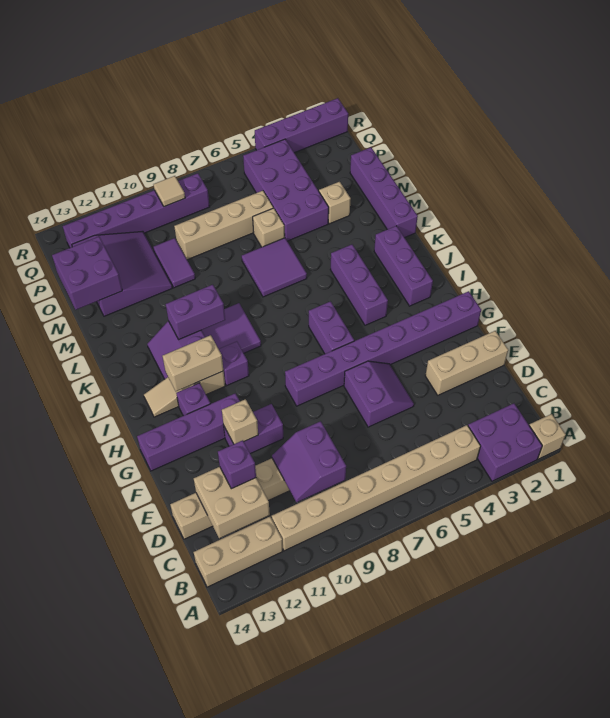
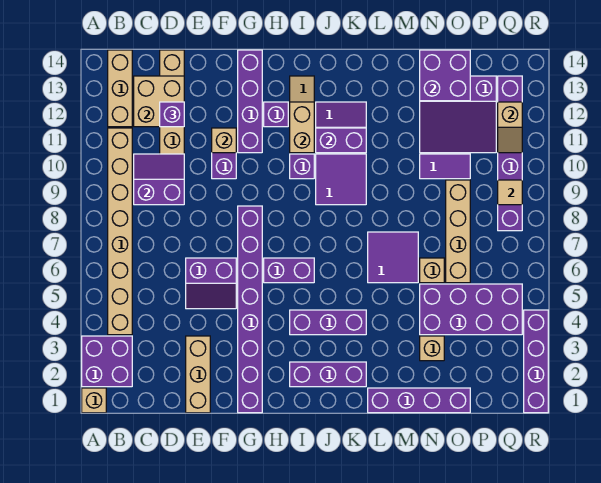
purple 1x2 brick [166,285,225,339] -> purple 1x2 brick turned to [316,128,366,153]
none -> tan 1x2 slope [498,102,522,153]

